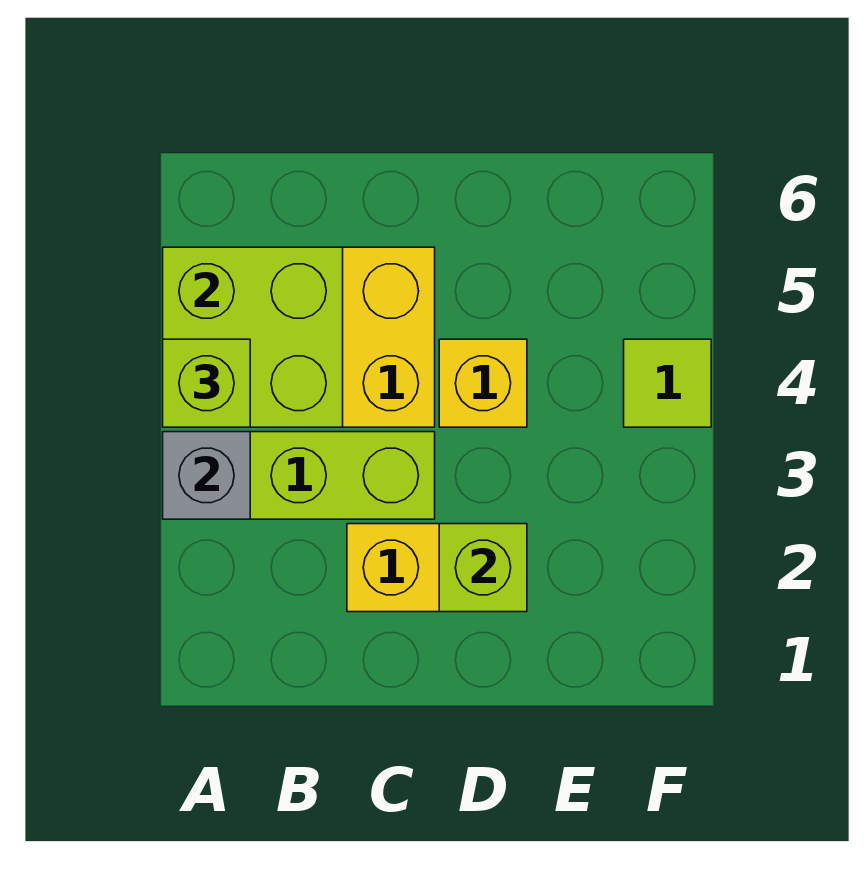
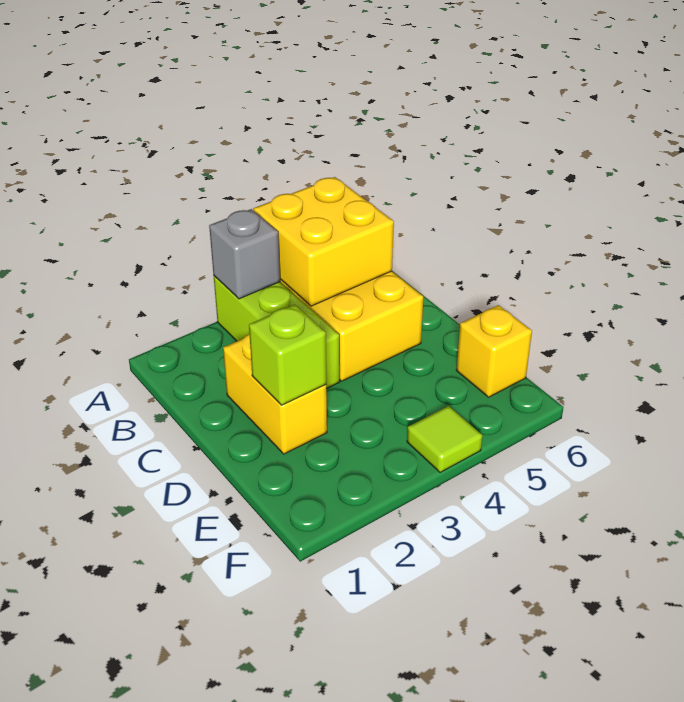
lime 2x2 brick [163,247,343,427] -> yellow 2x2 brick [253,177,394,306]
lime 1x1 brick [163,339,250,427] -> none
yellow 1x1 brick [439,339,527,427] -> yellow 1x1 brick moved to [456,305,532,397]

